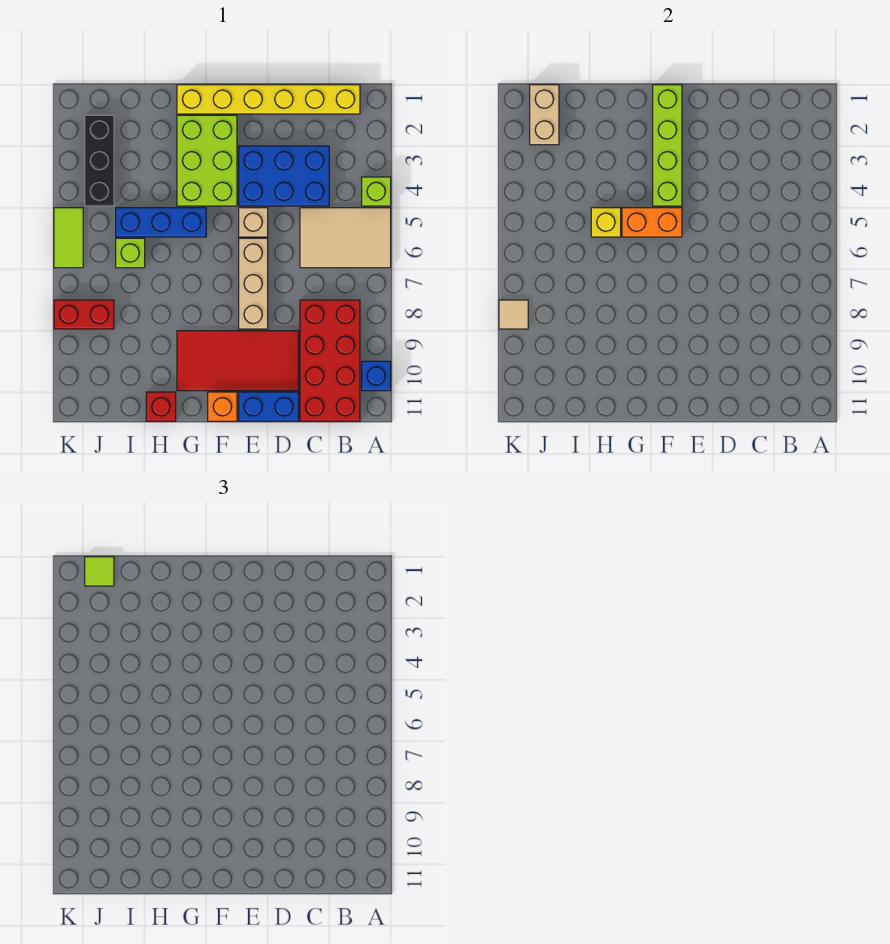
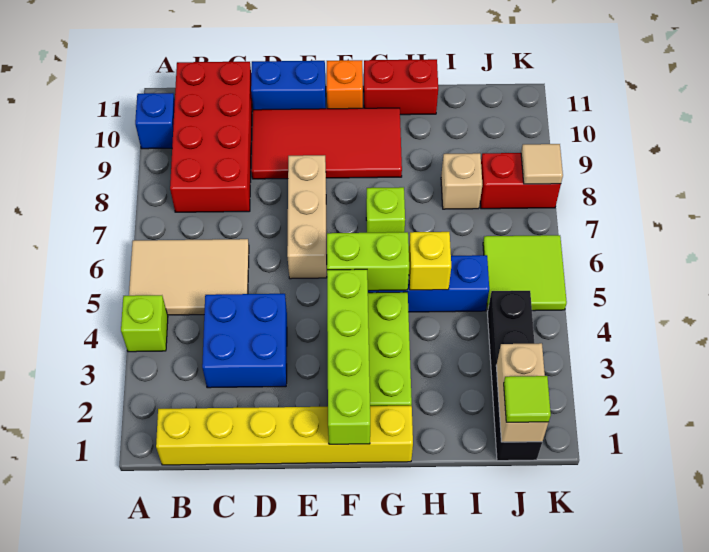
blue 2x3 brick [239,146,329,206] -> blue 2x2 brick [202,294,287,388]
tan 1x1 brick [239,208,268,237] -> tan 1x1 brick moved to [441,153,482,209]
orange 1x2 brick [622,208,682,237] -> lime 1x2 brick [327,232,409,291]
red 1x1 brick [146,392,176,421] -> red 1x2 brick [364,59,438,115]
lime 1x1 brick [116,238,145,268] -> lime 1x1 brick moved to [366,187,405,233]
black 1x3 brick [85,115,114,206] -> black 1x4 brick [488,291,542,461]
lime 1x2 tile [54,208,83,268] -> lime 2x2 tile [483,235,567,311]

